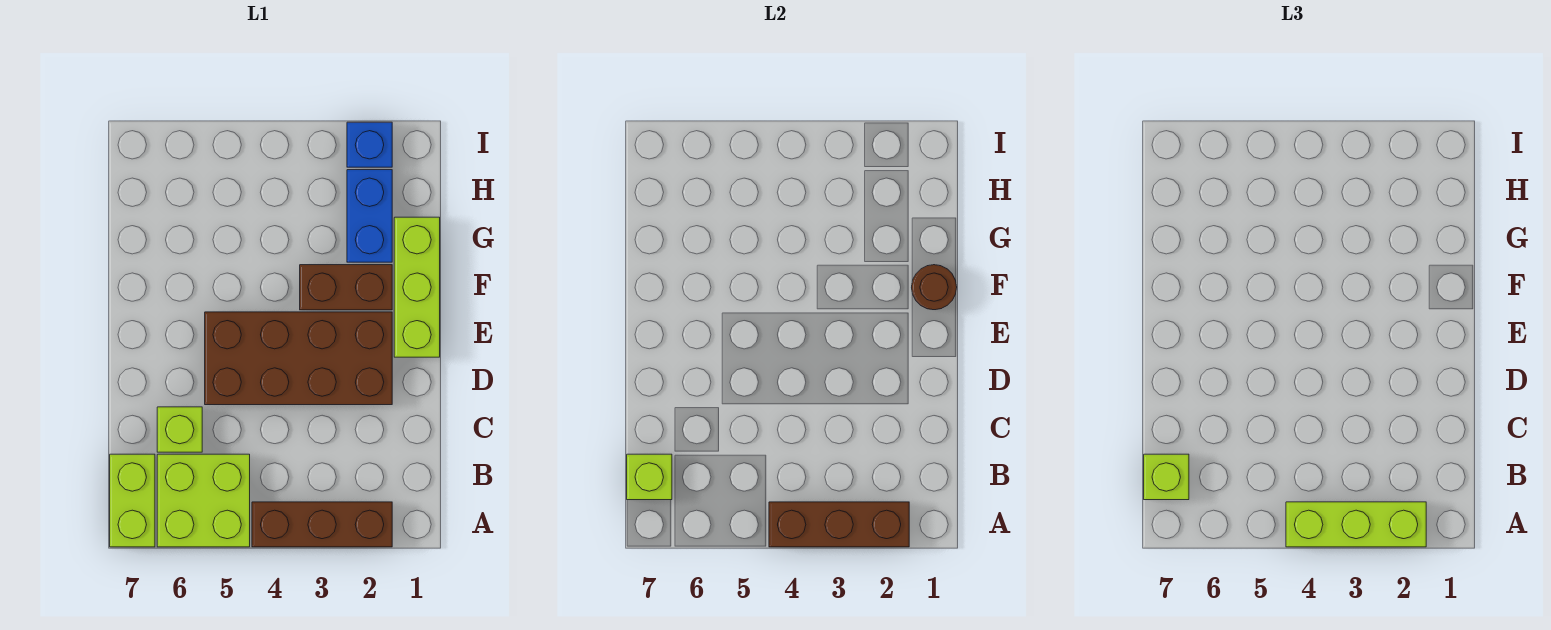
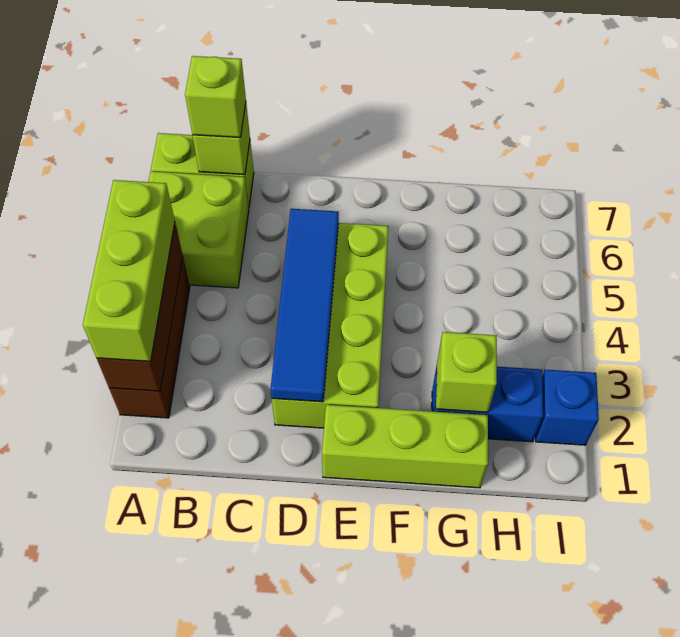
lime 1x1 brick [157,407,202,452] -> lime 1x1 brick moved to [436,332,497,412]
brown 2x4 brick [205,312,392,405] -> lime 2x4 brick [272,223,389,428]
none -> blue 1x4 tile [271,209,339,402]
brown 1x1 round brick [912,265,957,310] -> none
brown 1x2 brick [300,265,392,310] -> none

